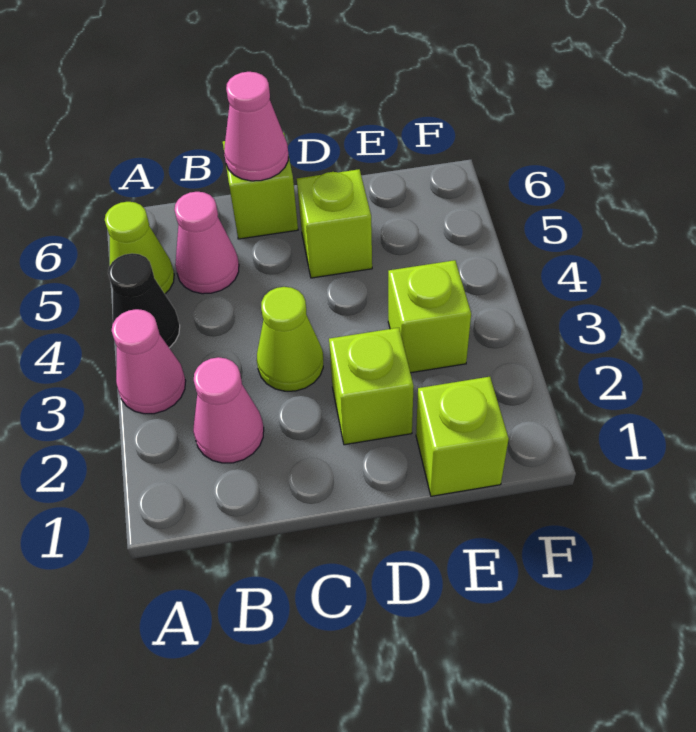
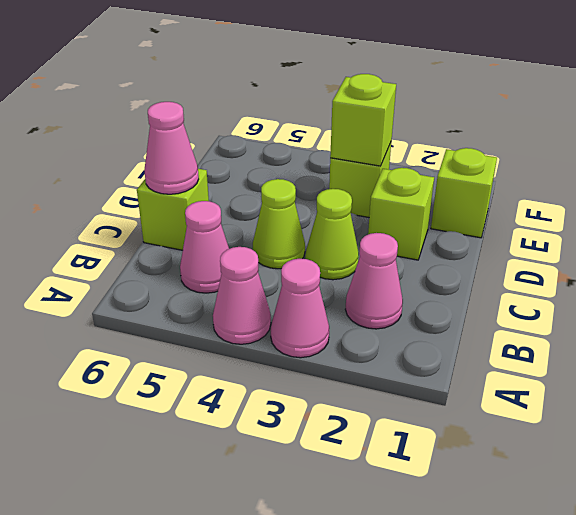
black 1x1 cone [108,253,180,348] -> pink 1x1 cone [213,247,271,344]
lime 1x1 cone [105,202,174,294] -> lime 1x1 cone moved to [253,179,305,269]
lime 1x1 brick [297,169,372,278] -> lime 1x1 brick moved to [330,74,396,166]

